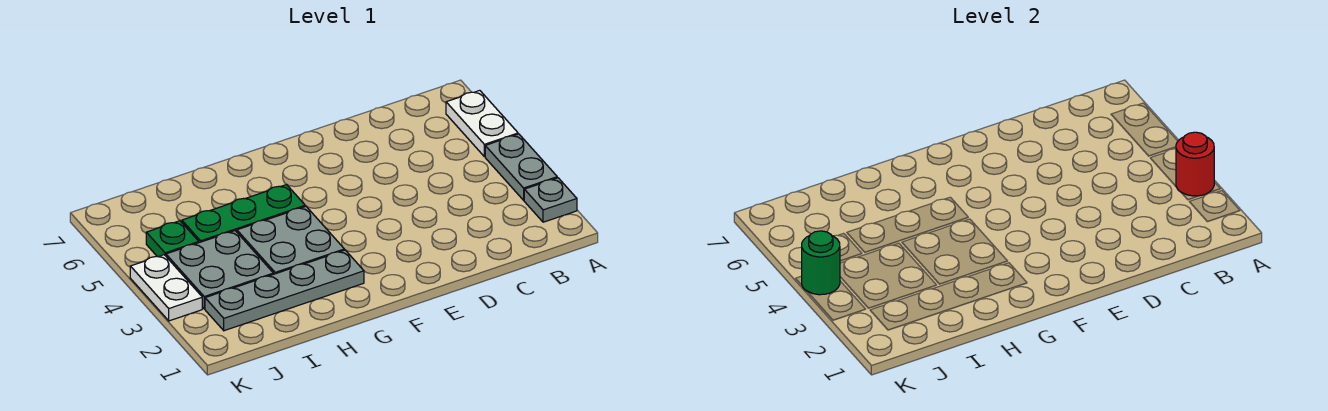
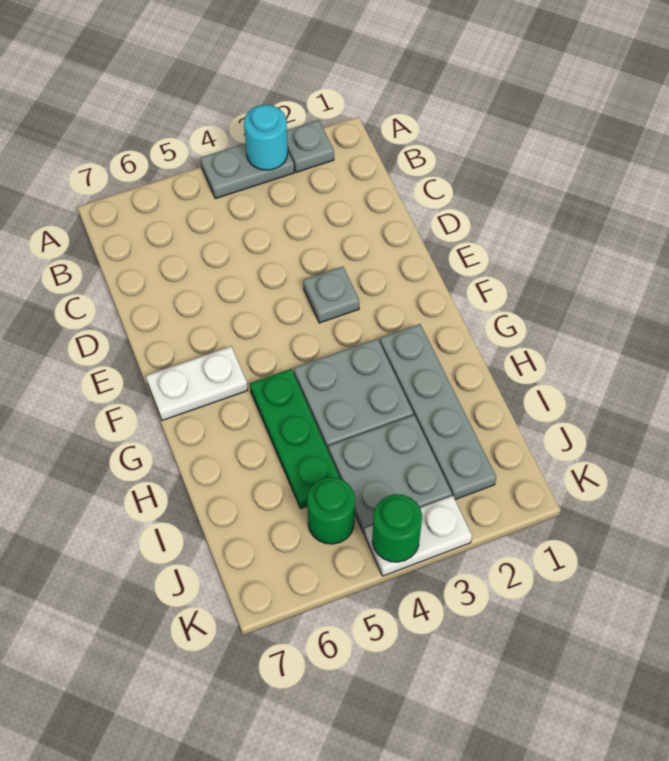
red 1x1 round brick [1176,132,1214,196] -> cyan 1x1 round brick [244,105,288,170]
white 1x2 plate [446,90,518,157] -> white 1x2 plate moved to [146,346,248,421]
none -> grey 1x1 plate [303,267,359,323]
green 1x1 plate [146,221,199,257] -> green 1x1 round brick [307,477,355,544]

